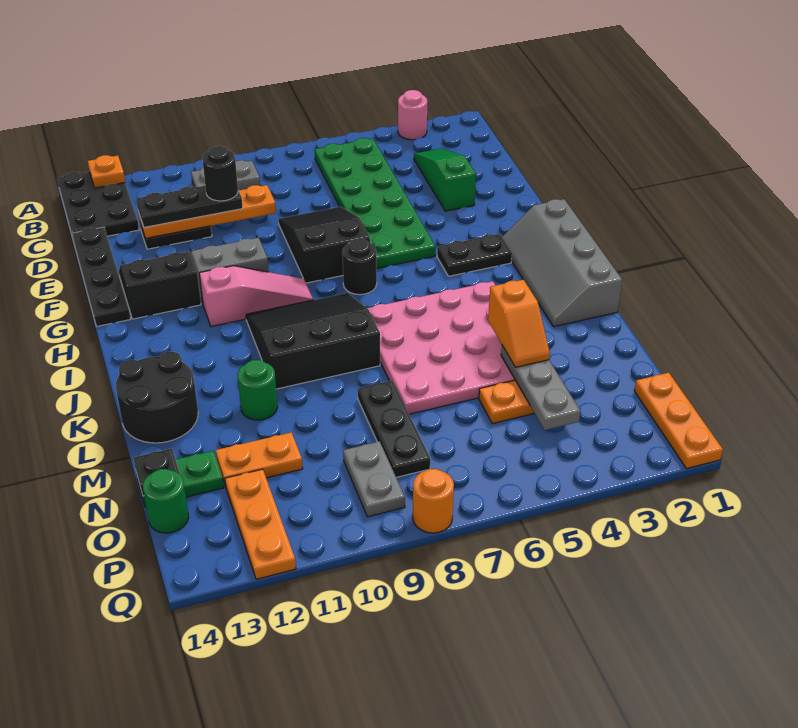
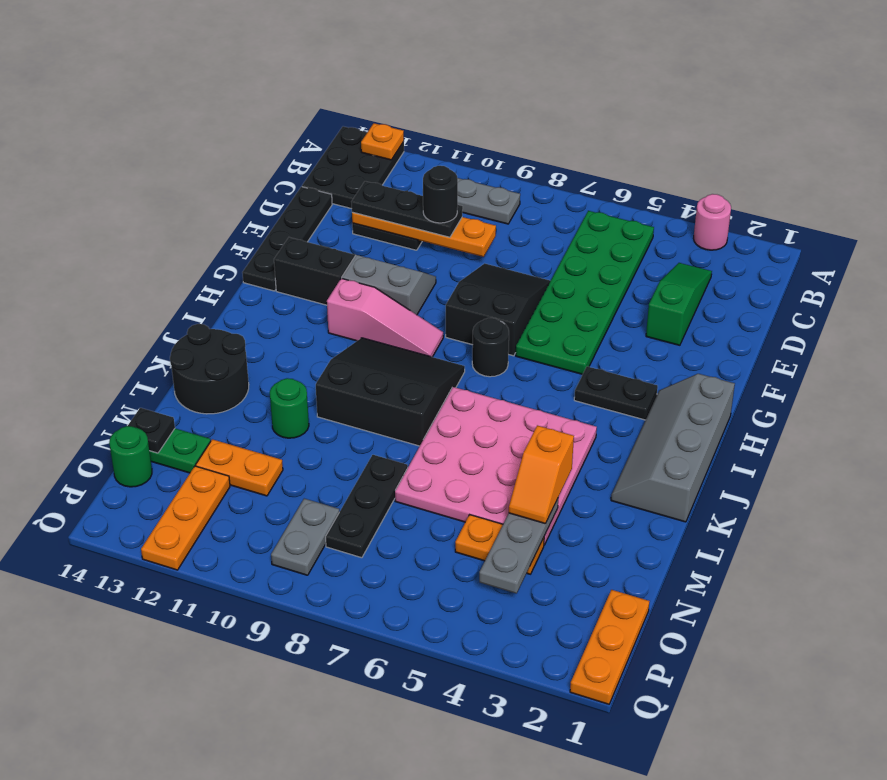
orange 1x1 round brick [413,469,454,533] -> none

